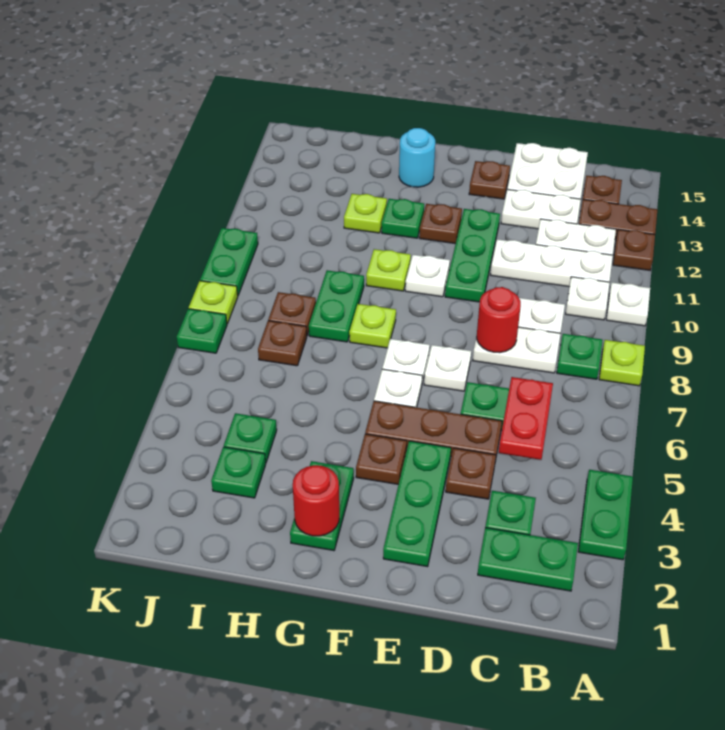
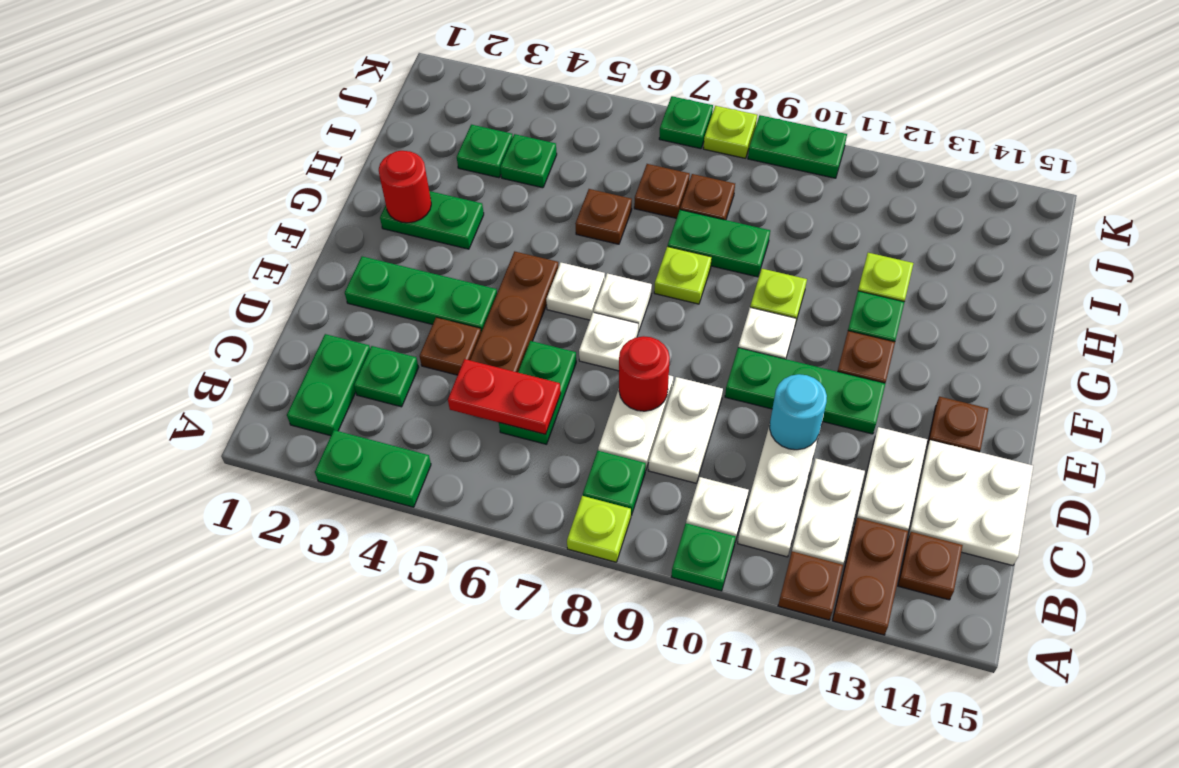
white 1x1 plate [606,283,650,326] -> green 1x1 plate [671,523,736,591]
brown 1x1 plate [356,434,407,484] -> brown 1x1 plate moved to [575,189,632,244]
cyan 1x1 round brick [399,128,435,187] -> cyan 1x1 round brick moved to [770,374,827,450]

